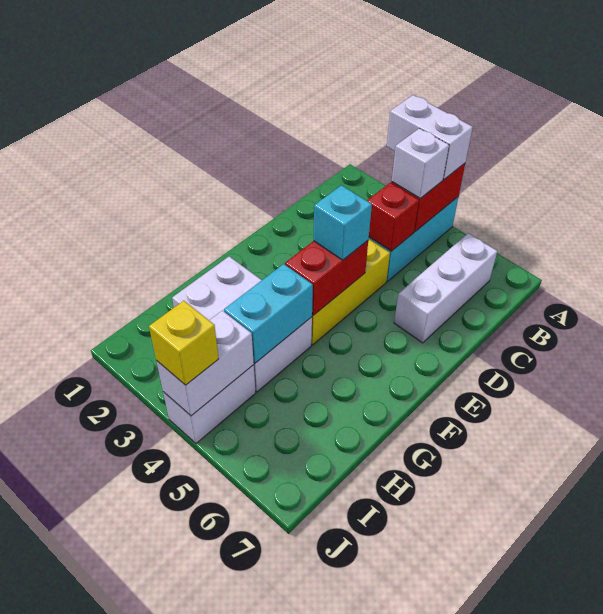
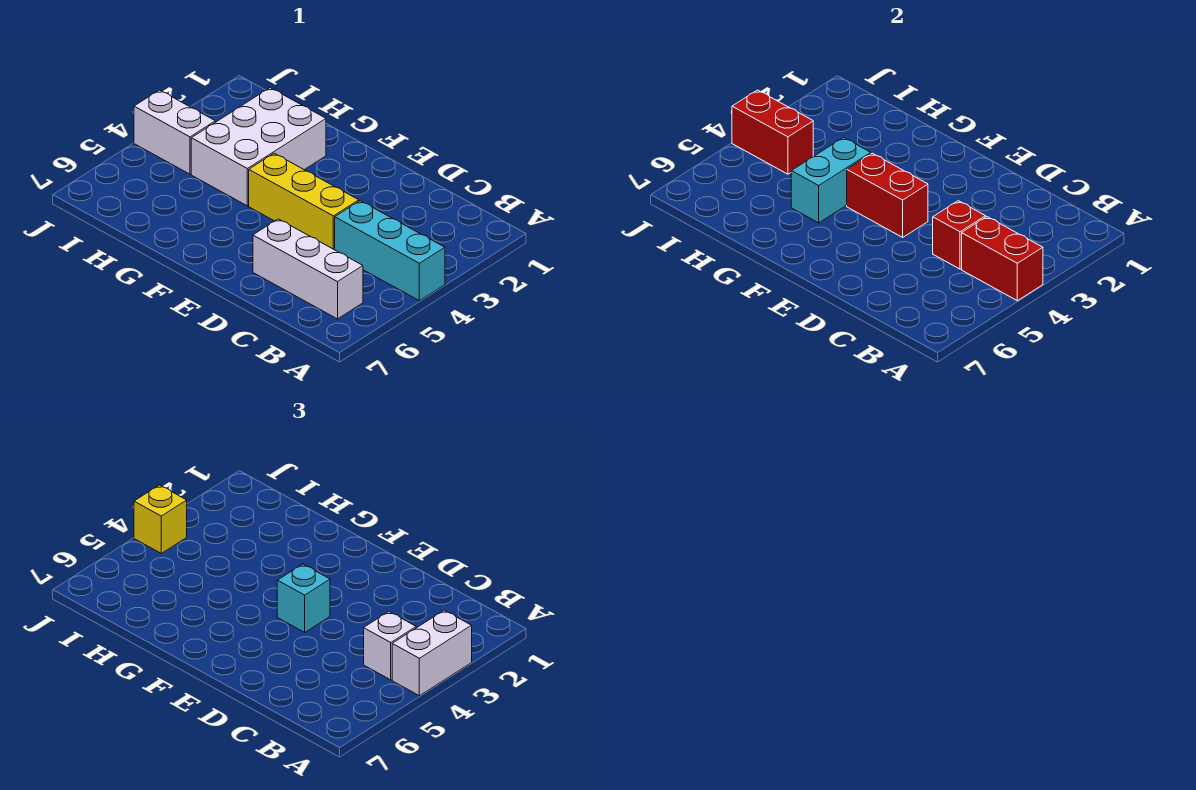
cyan 1x2 brick [224,264,313,363] -> cyan 1x2 brick turned to [791,138,871,223]
white 1x2 brick [157,311,254,416] -> red 1x2 brick [732,90,813,174]

